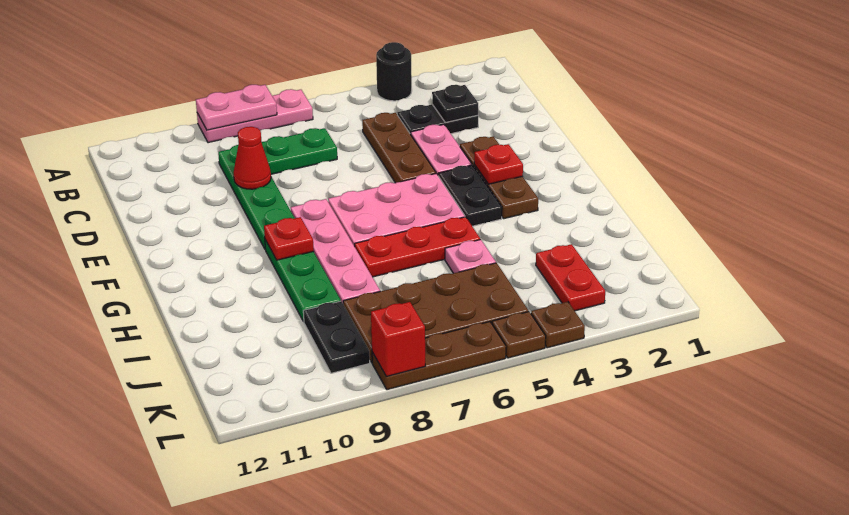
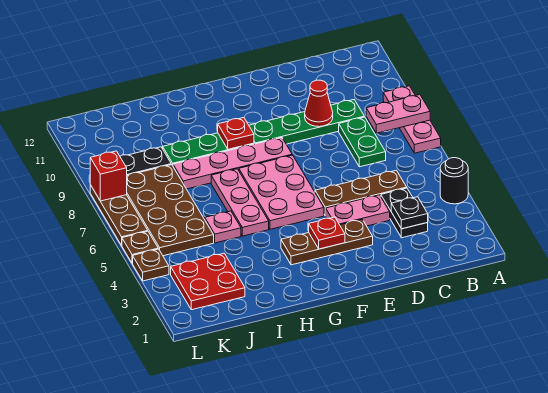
pink 1x2 plate [196,85,277,130] -> pink 1x2 plate turned to [366,95,430,133]
black 1x2 plate [438,165,502,226] -> none
red 1x3 plate [355,217,480,277] -> pink 1x3 plate [211,169,269,236]
red 1x2 plate [536,244,605,311] -> red 2x2 plate [171,253,245,310]

